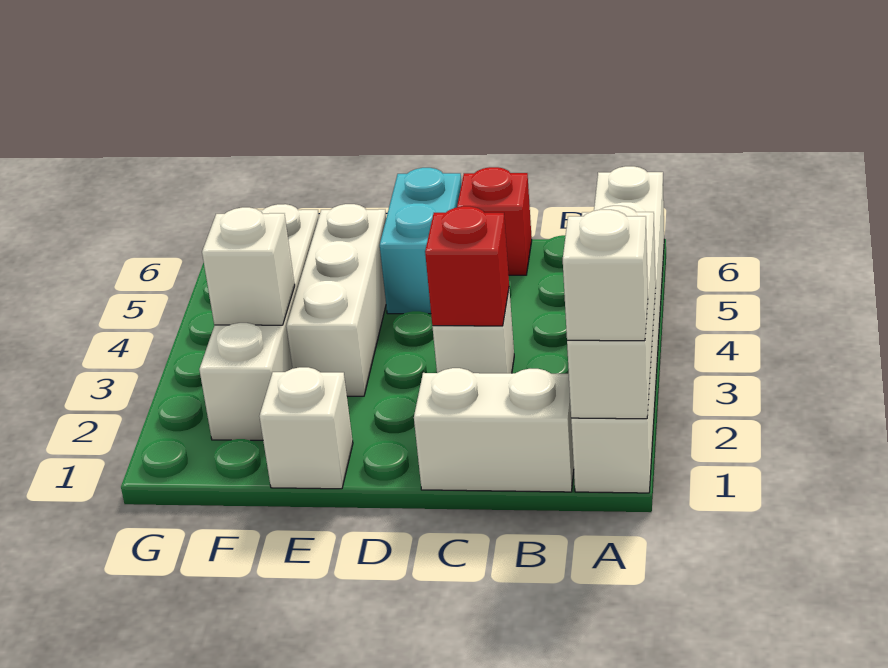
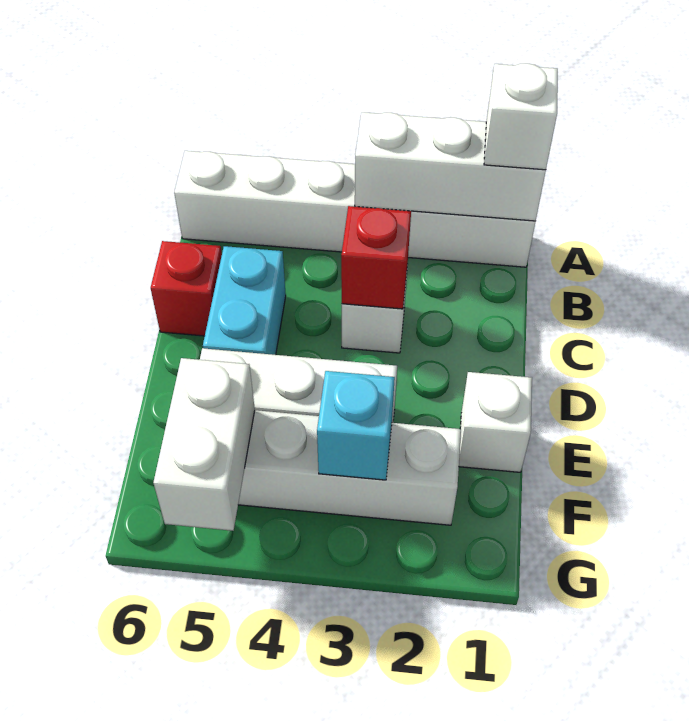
white 1x2 brick [414,368,574,492] -> white 1x2 brick moved to [153,358,255,531]
cyan 1x2 brick [380,168,462,314] -> cyan 1x2 brick turned to [203,246,286,355]
white 1x1 brick [202,207,295,325] -> cyan 1x1 brick [317,371,395,480]

